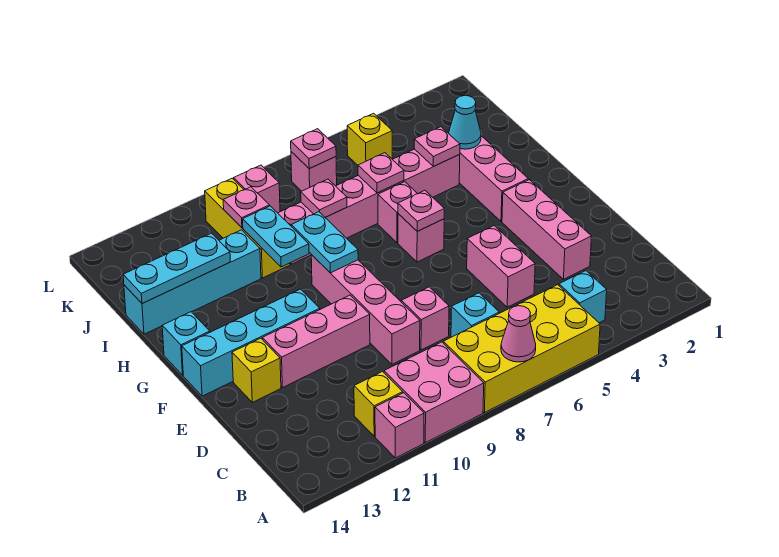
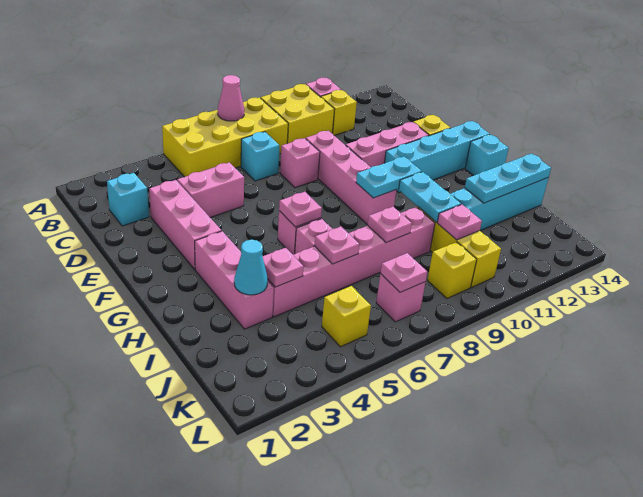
pink 2x2 brick [384,342,484,443] -> yellow 2x2 brick [261,84,335,144]
cyan 1x1 brick [559,271,607,323] -> cyan 1x1 brick moved to [107,173,149,226]
pink 1x2 brick [467,226,535,307] -> pink 1x2 brick turned to [177,162,244,217]
cyan 1x2 plate [291,212,358,273] -> cyan 1x2 plate turned to [356,157,422,198]
pink 1x1 brick [234,165,280,213] -> yellow 1x1 brick [427,242,477,298]

